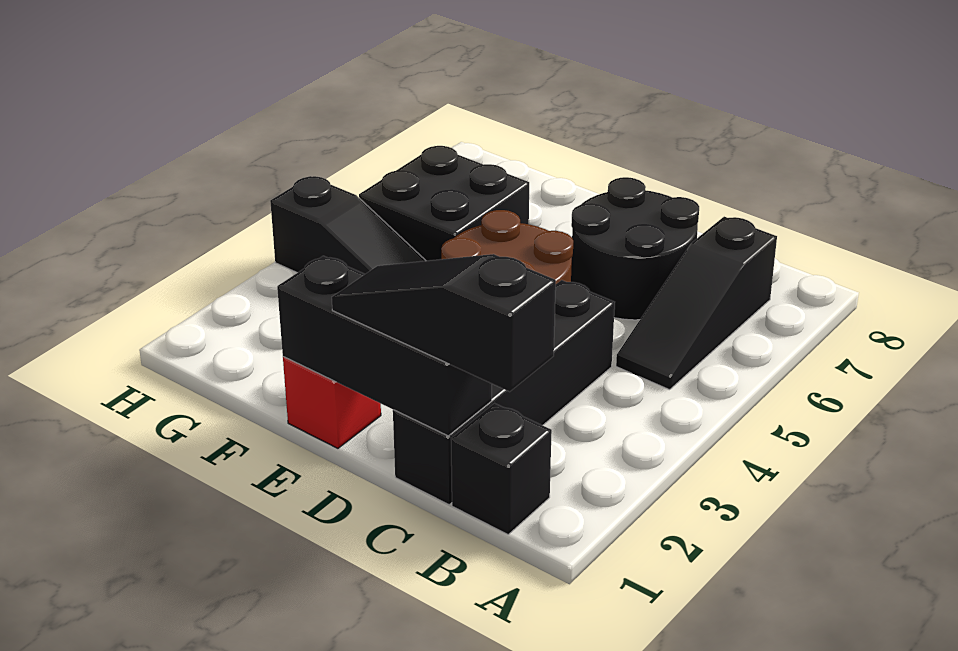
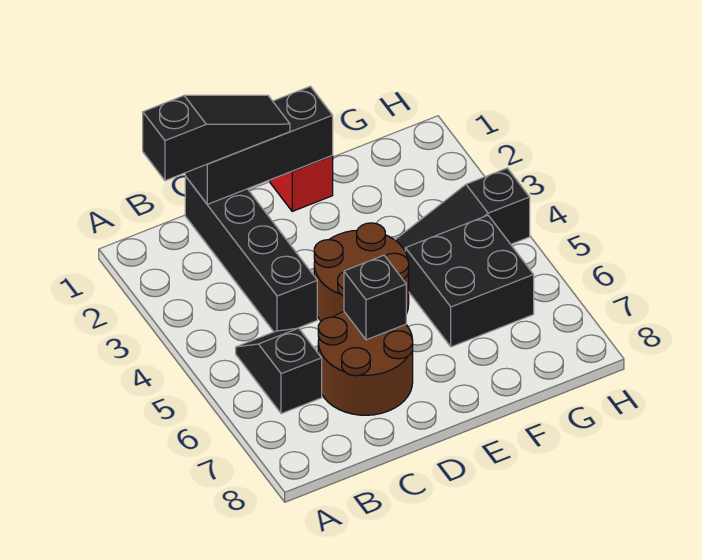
black 1x1 brick [451,403,552,534] -> black 1x1 brick moved to [344,255,406,340]
black 1x3 slope [616,217,777,390] -> black 1x2 slope [236,328,322,414]
black 2x2 round brick [571,177,699,320] -> brown 2x2 round brick [318,312,413,415]

